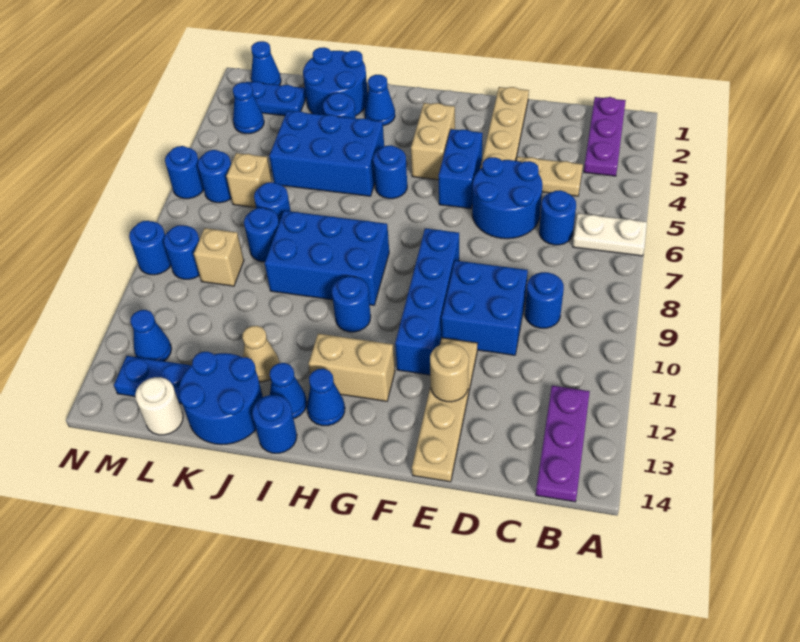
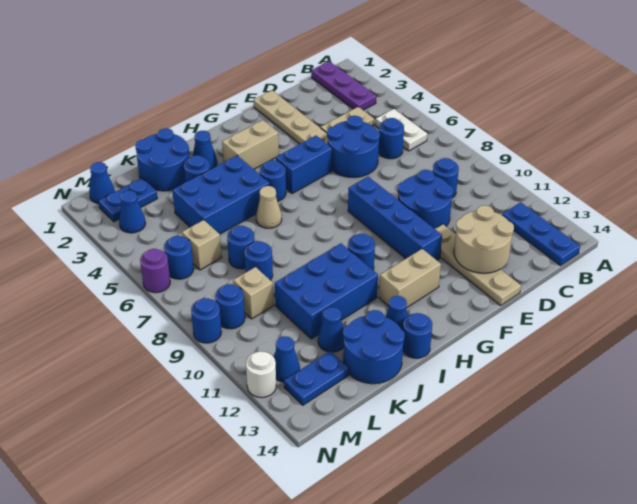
white 1x2 plate [573,213,647,256] -> white 1x2 plate turned to [376,109,427,151]
purple 1x3 plate [536,386,590,502] -> blue 1x3 plate [502,202,580,266]
blue 2x2 brick [441,261,528,355] -> blue 2x2 round brick [398,170,453,229]
tan 1x1 round brick [430,343,469,402] -> tan 2x2 round brick [454,205,514,273]
blue 1x2 brick [439,129,483,209] -> blue 1x2 brick turned to [276,136,332,193]
tan 1x2 brick [411,103,455,180] -> tan 1x2 brick turned to [222,120,279,169]
blue 2x3 brick [265,211,389,305] -> blue 2x3 brick moved to [275,243,378,339]
blue 1x1 cone [307,369,345,426] -> blue 1x1 cone moved to [318,307,344,352]
tan 1x1 cone [242,326,279,382] -> tan 1x1 cone moved to [256,186,282,228]
white 1x1 round brick [135,377,183,435] -> white 1x1 round brick moved to [246,351,276,398]
blue 1x1 round brick [165,146,204,199] -> purple 1x1 round brick [140,249,170,293]

